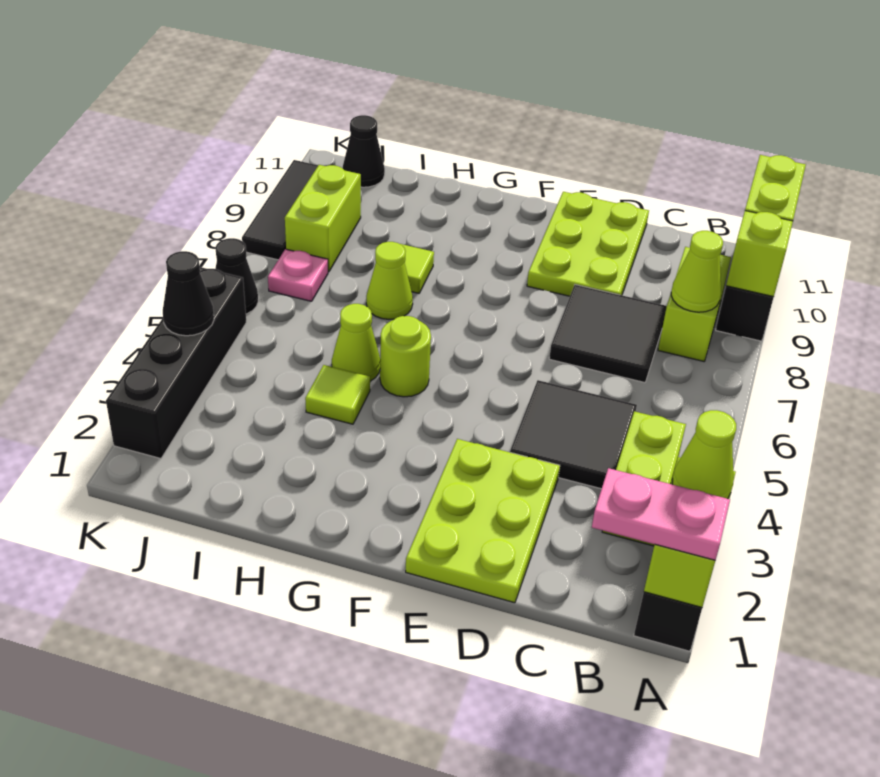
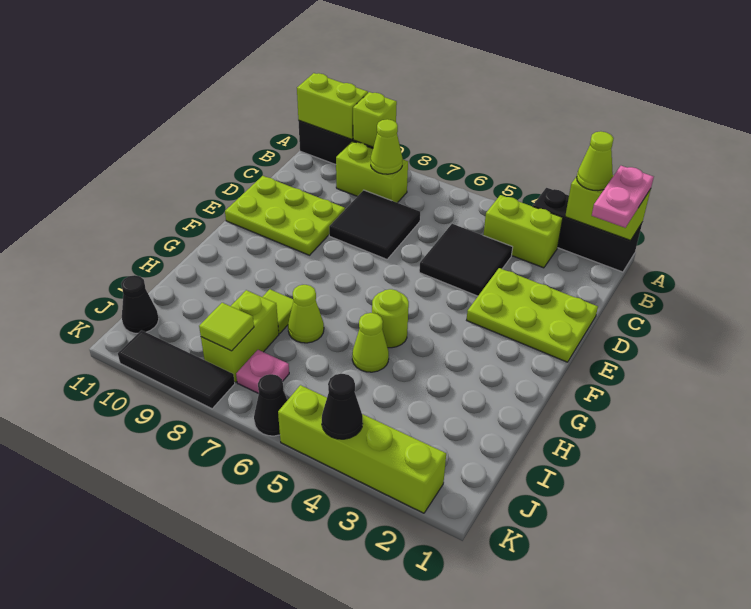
lime 1x1 tile [305,365,370,424] -> lime 1x1 tile moved to [199,303,254,351]
lime 1x2 brick [285,165,361,272] -> lime 1x2 brick turned to [201,290,279,382]
black 1x4 brick [106,267,246,459] -> lime 1x4 brick [278,385,446,513]

